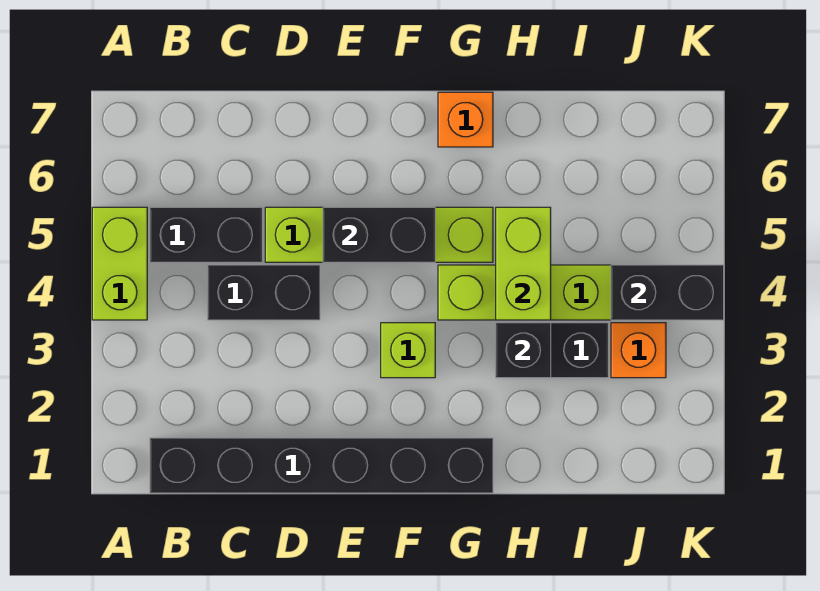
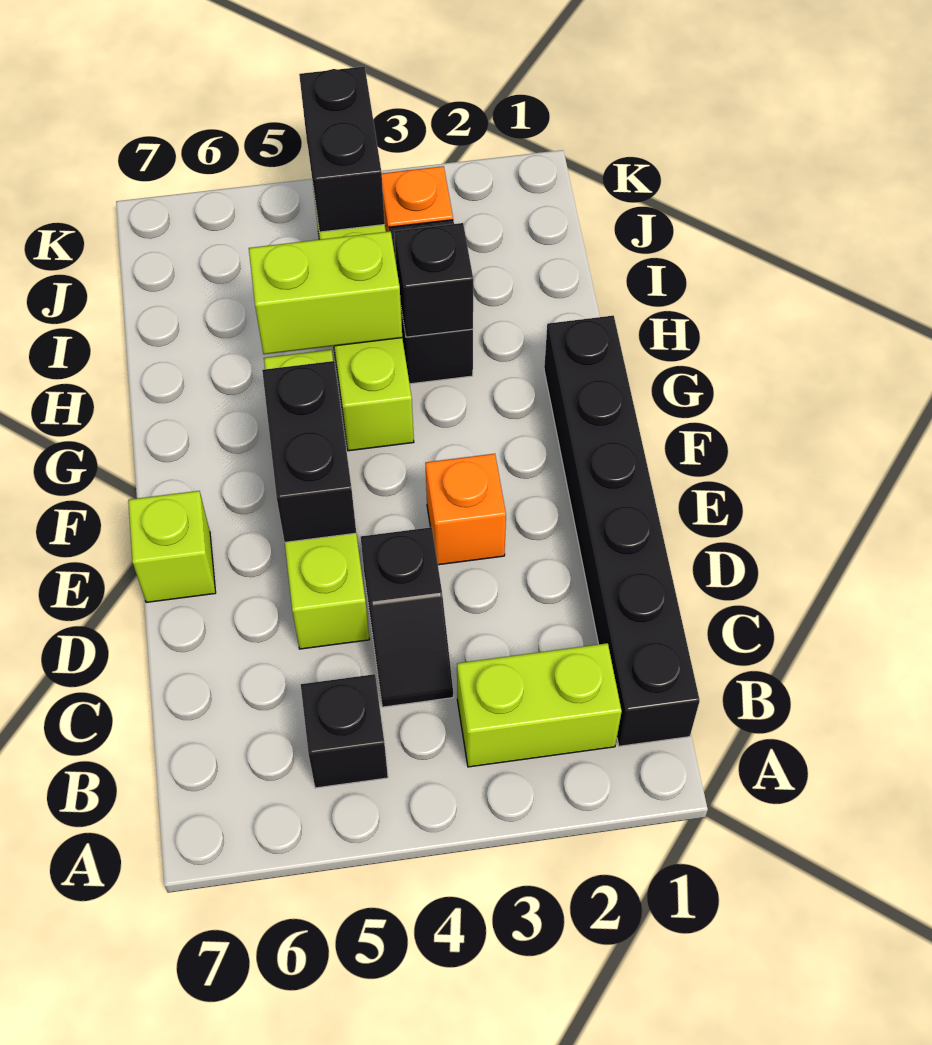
lime 1x2 brick [92,207,147,320] -> lime 1x2 brick moved to [457,643,622,767]
black 1x2 brick [150,207,262,262] -> black 1x1 brick [301,674,388,788]
black 1x2 brick [208,265,320,320] -> black 1x2 slope [361,527,453,707]
lime 1x1 brick [381,323,435,378] -> lime 1x1 brick moved to [128,491,216,602]
orange 1x1 brick [438,92,493,147] -> orange 1x1 brick moved to [425,454,506,565]

